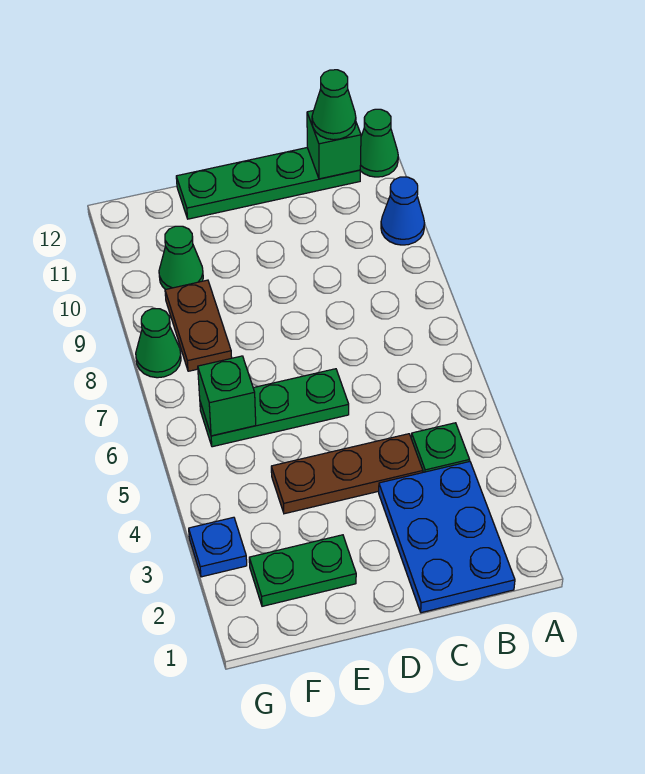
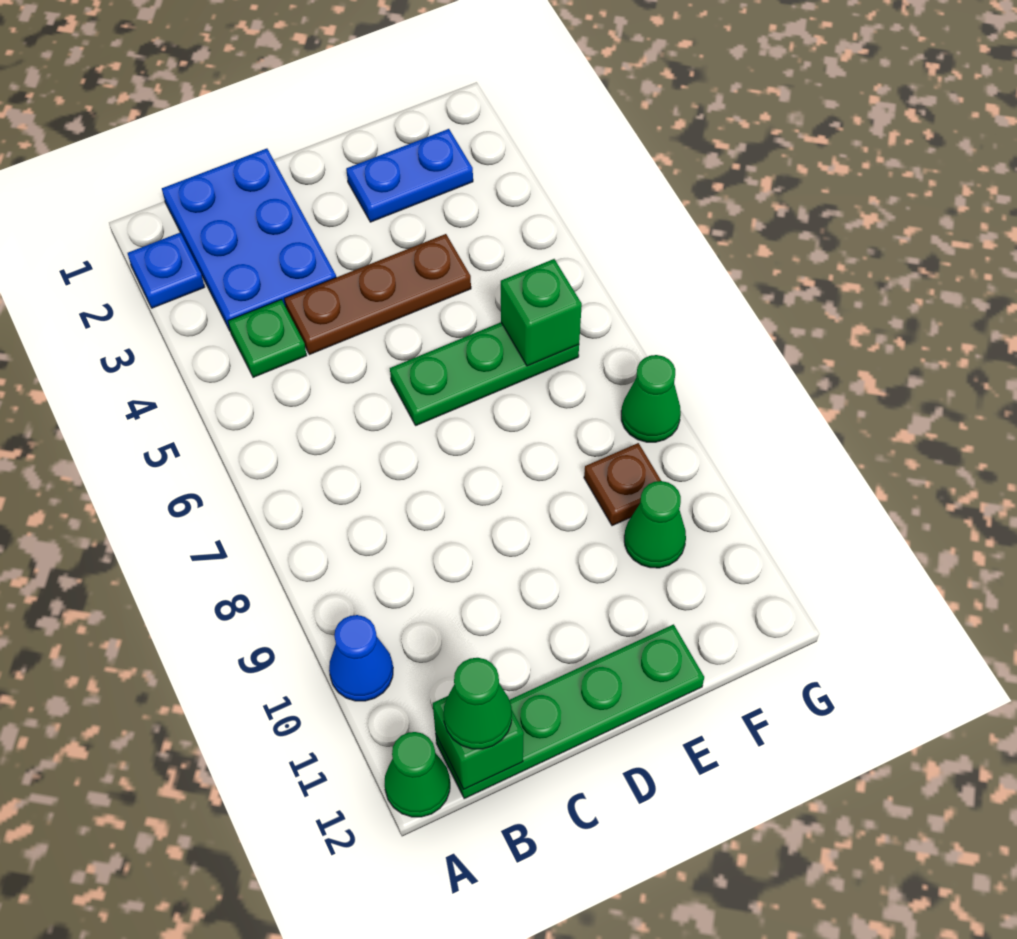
green 1x2 plate [249,535,356,606] -> blue 1x2 plate [346,129,473,222]
brown 1x2 plate [165,280,232,371] -> brown 1x1 plate [584,443,661,526]
blue 1x1 plate [189,517,247,577] -> blue 1x1 plate moved to [128,232,204,308]

